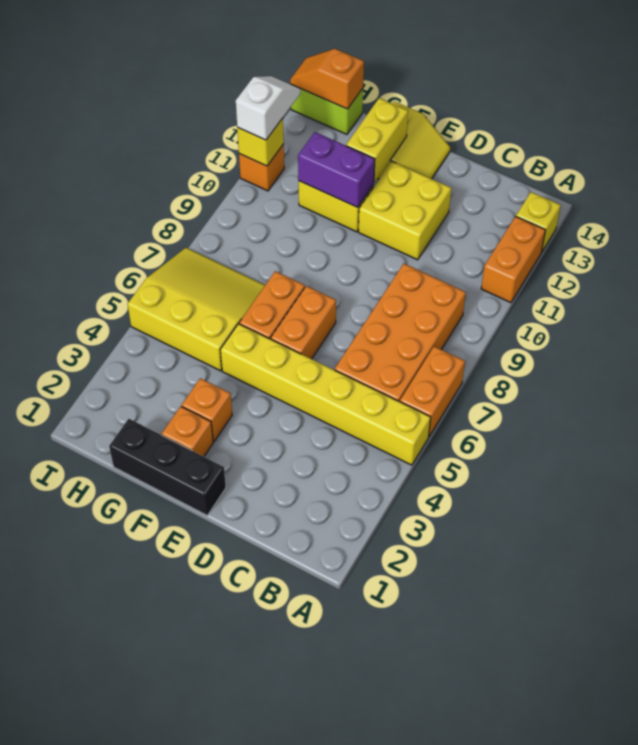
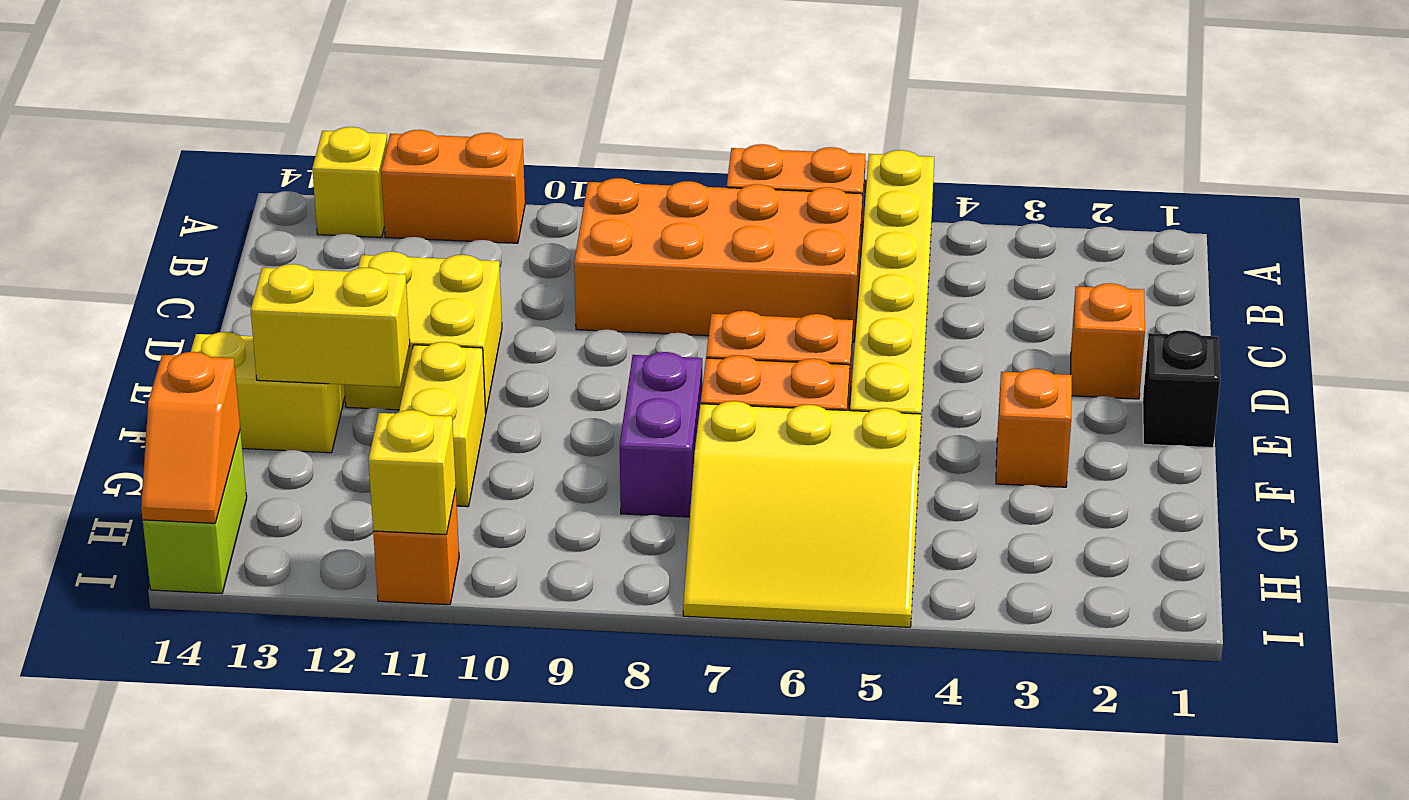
black 1x3 brick [109,419,226,515] -> black 1x1 brick [1143,330,1220,448]
orange 1x1 brick [162,406,213,457] -> orange 1x1 brick moved to [1071,283,1145,399]
purple 1x2 brick [298,132,375,207] -> purple 1x2 brick moved to [620,352,702,517]
yellow 3x3 slope [127,248,265,371] -> yellow 3x3 slope turned to [683,401,921,627]
white 1x2 slope [236,76,300,140] -> none

